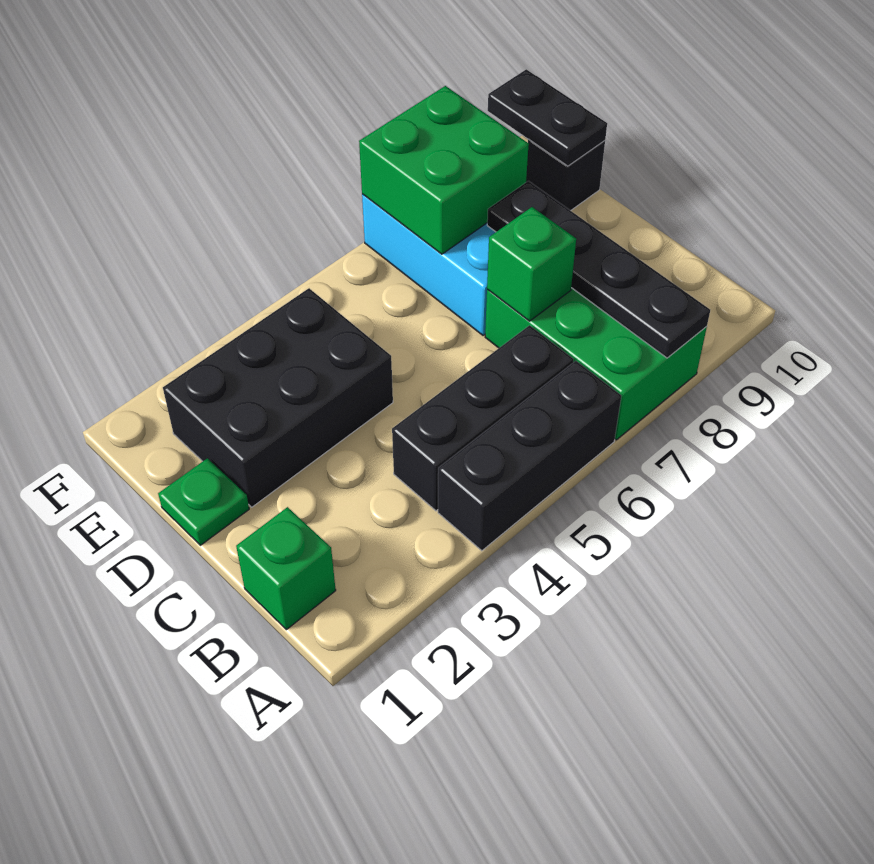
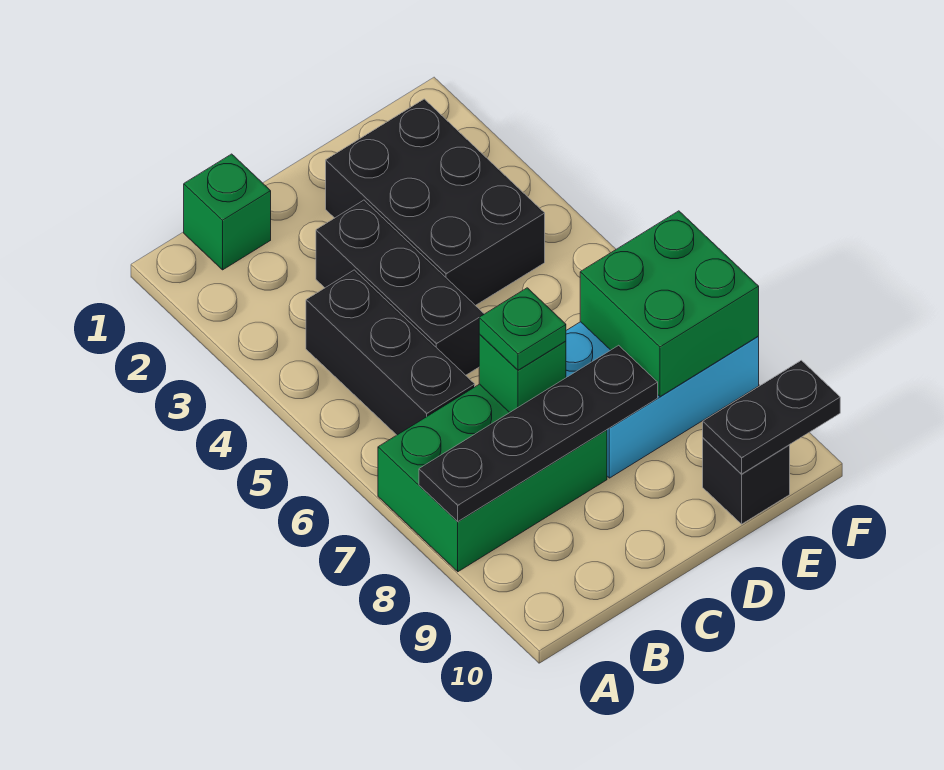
black 1x3 brick [438,361,621,551] -> black 1x3 brick moved to [316,200,484,375]
green 1x1 plate [158,458,249,545] -> green 1x1 plate moved to [479,288,566,370]

